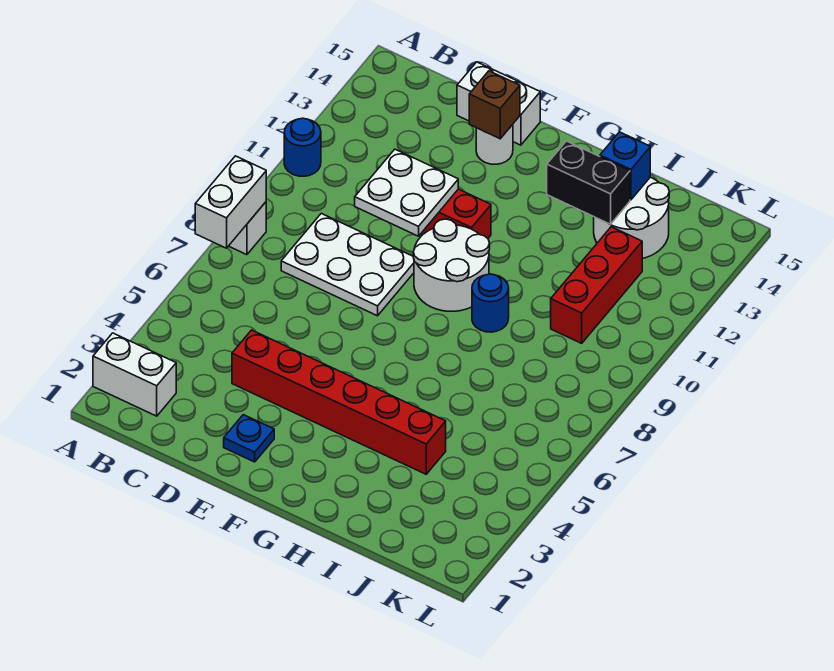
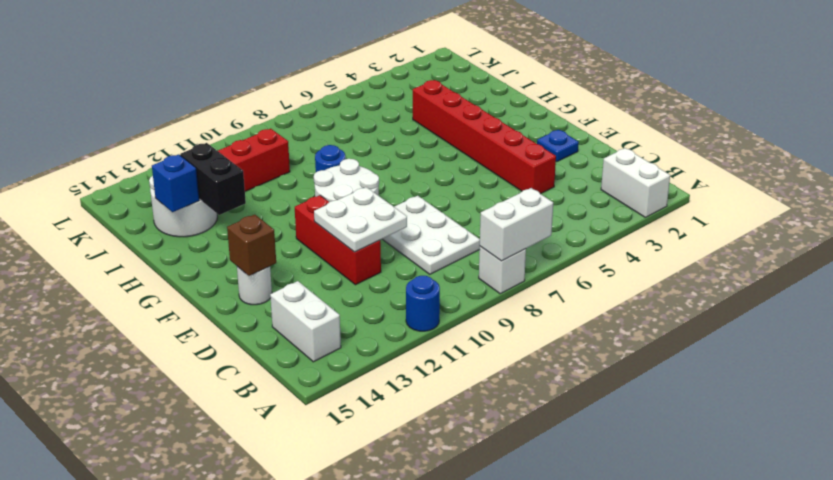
white 1x2 brick [457,62,540,145] -> white 1x2 brick moved to [270,281,341,362]

